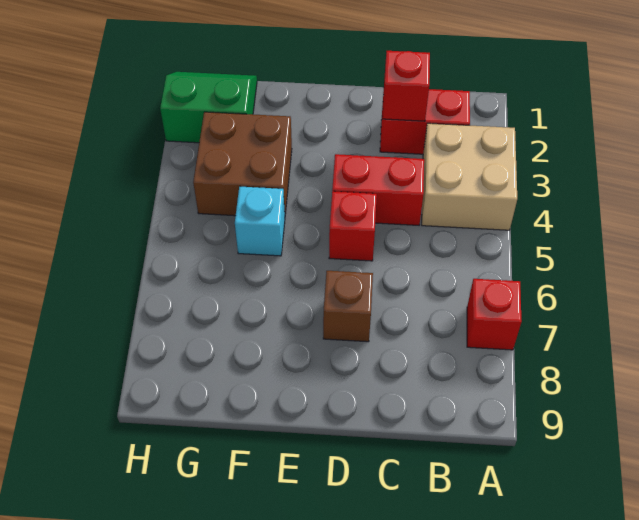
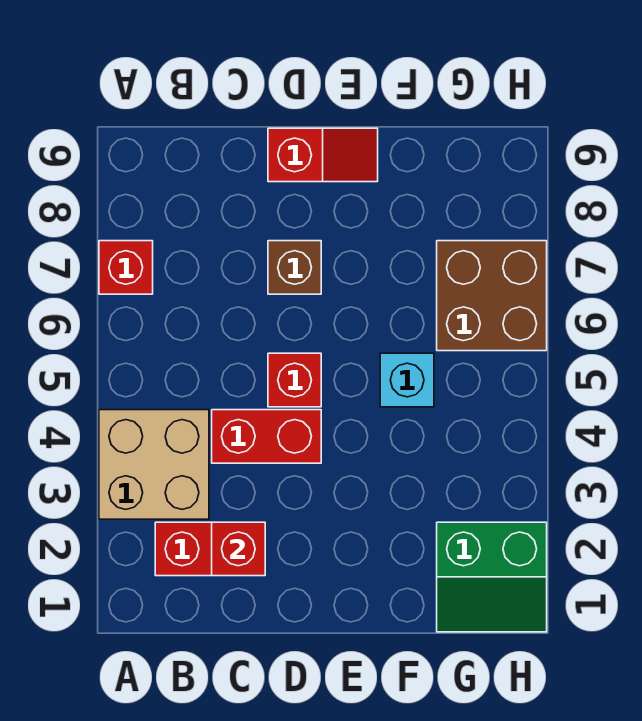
none -> red 1x2 slope [268,128,378,182]
brown 2x2 brick [193,112,292,216] -> brown 2x2 brick moved to [437,241,547,351]

